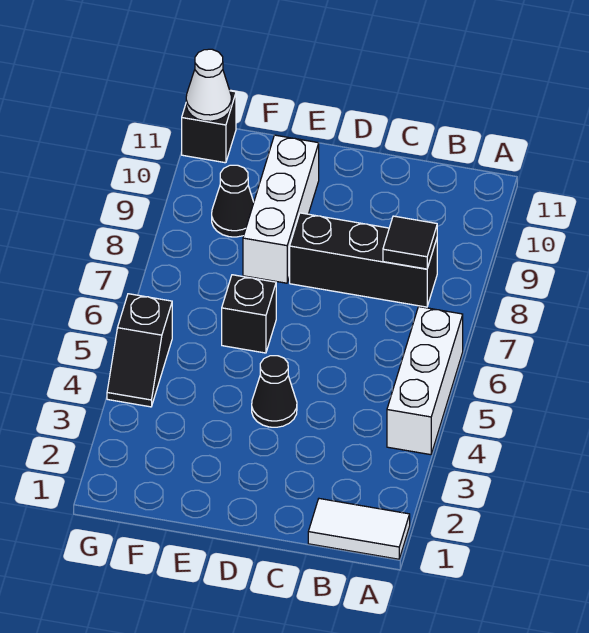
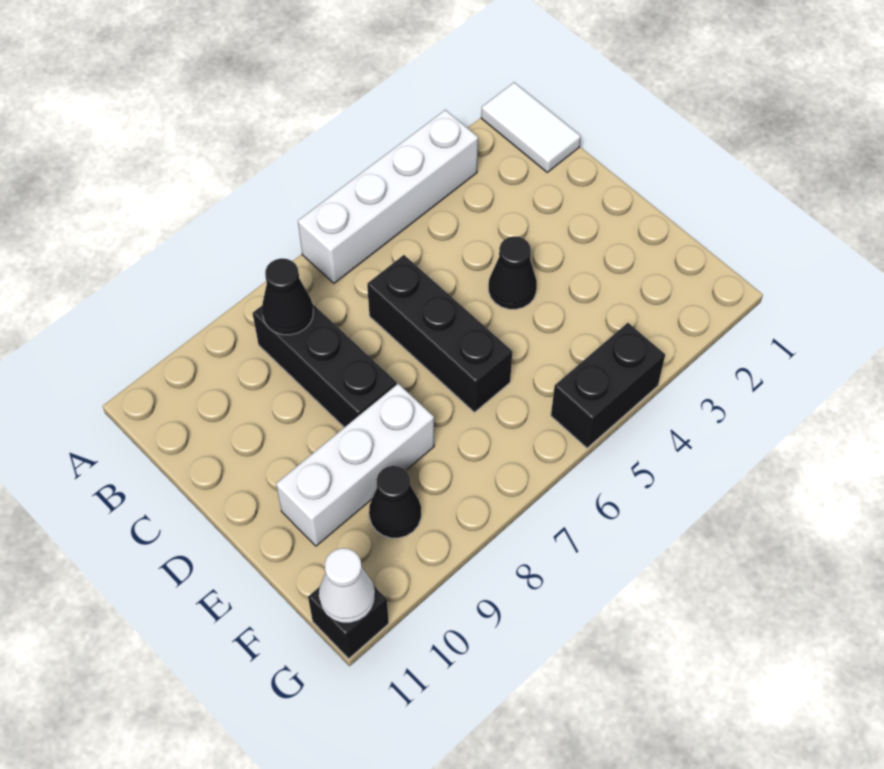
white 1x3 brick [387,307,463,455] -> white 1x4 brick [298,110,478,283]
black 1x1 tile [383,216,437,269] -> black 1x1 cone [262,258,313,335]
black 1x1 brick [222,275,276,353] -> black 1x3 brick [367,255,512,412]
black 1x2 slope [107,294,172,407] -> black 1x2 brick [551,323,665,448]

